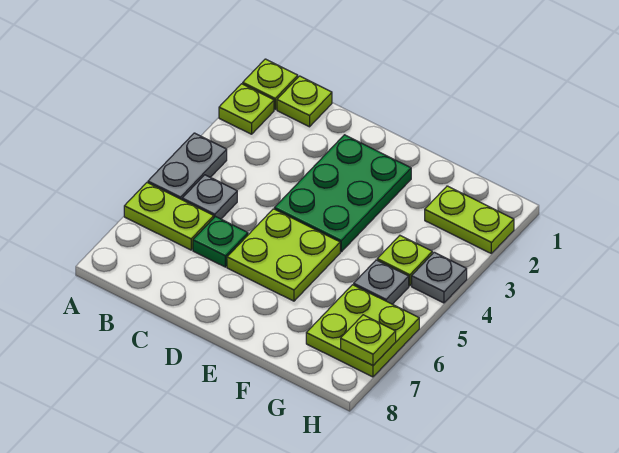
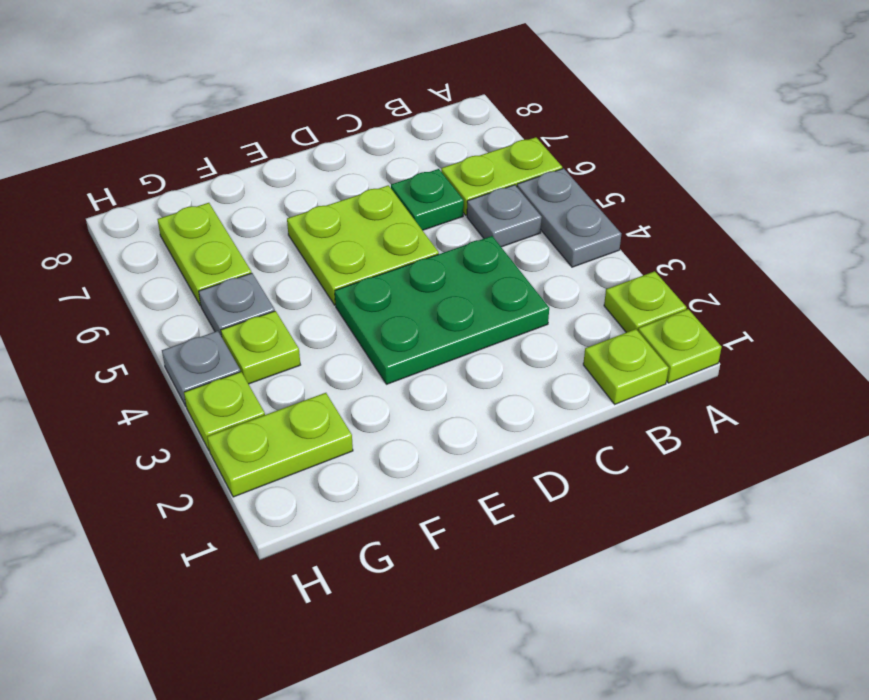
green 2x3 plate [274,135,411,252] -> green 2x3 plate turned to [335,236,549,384]
lime 2x2 plate [306,285,419,377] -> lime 1x2 plate [158,203,251,306]
lime 1x1 plate [341,315,396,365] -> lime 1x1 plate moved to [184,372,265,450]

